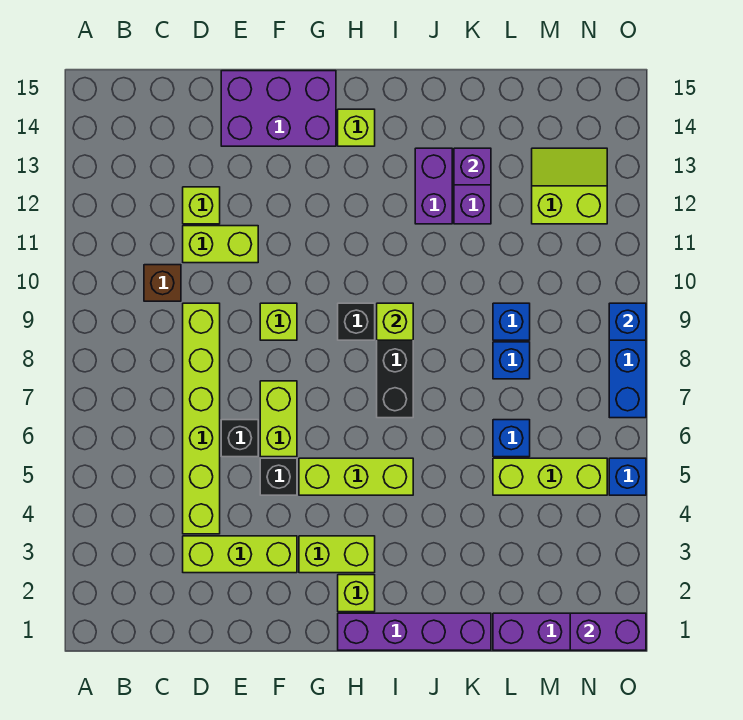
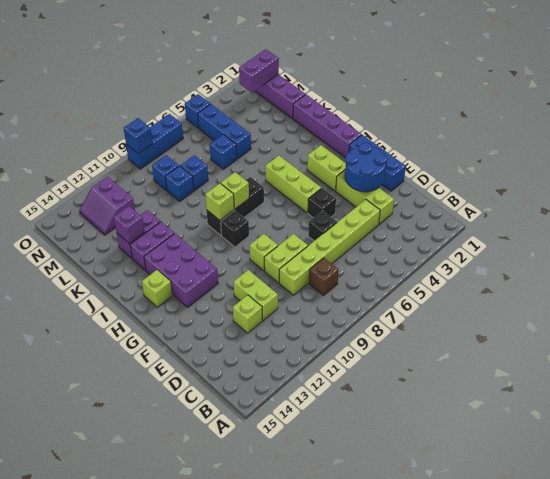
brown 1x1 brick [144,265,181,301] -> brown 1x1 brick moved to [309,258,339,295]
none -> blue 1x3 brick [349,135,406,191]
none -> blue 2x2 round brick [345,142,387,192]
purple 2x3 brick [221,71,336,146] -> purple 2x3 brick moved to [144,234,218,307]
lime 1x2 brick [260,381,297,457] -> lime 1x2 brick moved to [264,234,308,283]
lime 1x1 brick [338,575,375,612] -> lime 1x1 brick moved to [221,172,249,209]
lime 1x3 brick [493,458,607,495] -> blue 1x3 brick [198,104,251,159]
none -> blue 1x1 brick [152,155,179,190]
lime 2x2 slope [532,148,607,224] -> purple 2x2 slope [79,177,135,235]
purple 1x2 brick [570,613,646,650] -> purple 1x2 brick turned to [239,49,279,93]

